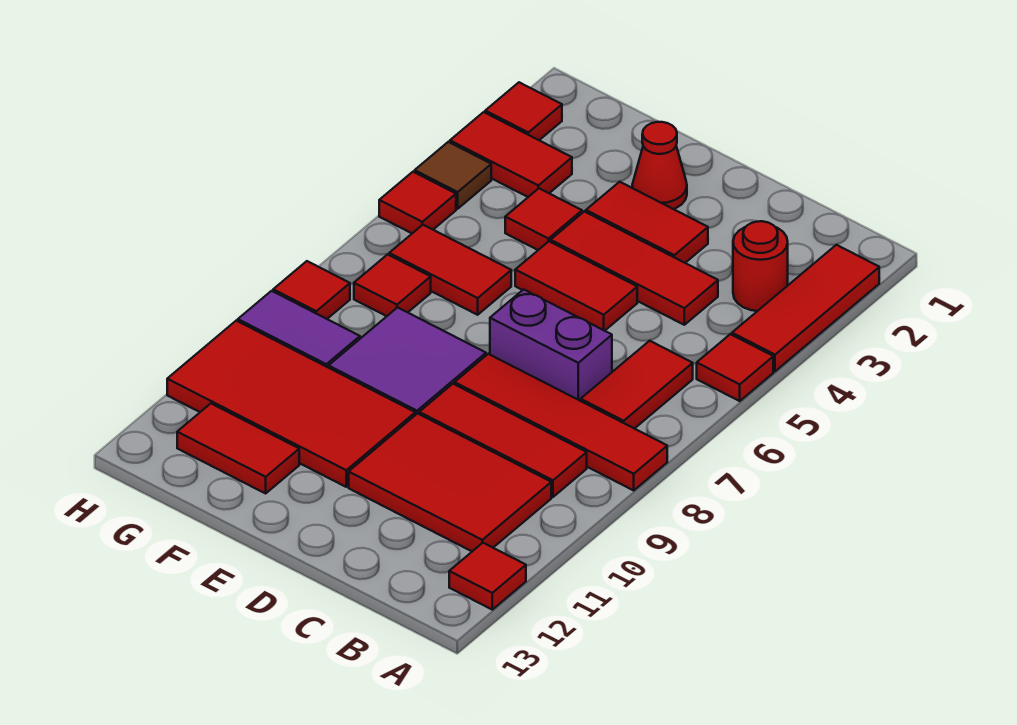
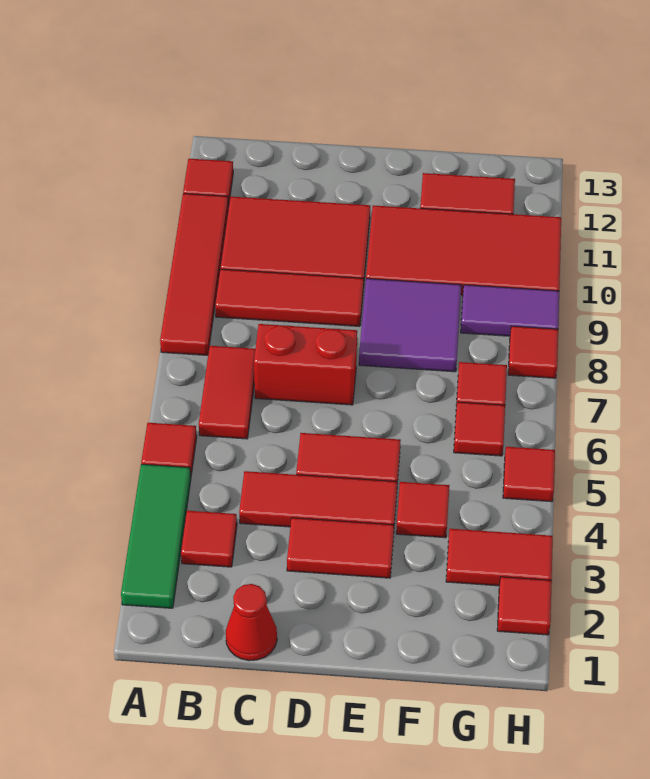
red 1x3 tile [732,245,879,371] -> green 1x3 tile [121,464,191,608]
red 1x4 tile [455,354,667,490] -> red 1x4 tile turned to [160,194,228,355]
red 1x1 round brick [733,221,788,311] -> red 1x1 tile [181,511,237,567]
purple 1x2 brick [490,289,612,401] -> red 1x2 brick [254,324,357,405]
red 1x1 cone [632,122,687,209] -> red 1x1 cone moved to [226,584,277,661]
red 1x2 tile [389,225,511,315] -> red 1x1 tile [454,402,505,456]
brown 1x1 tile [415,142,491,209] -> none

